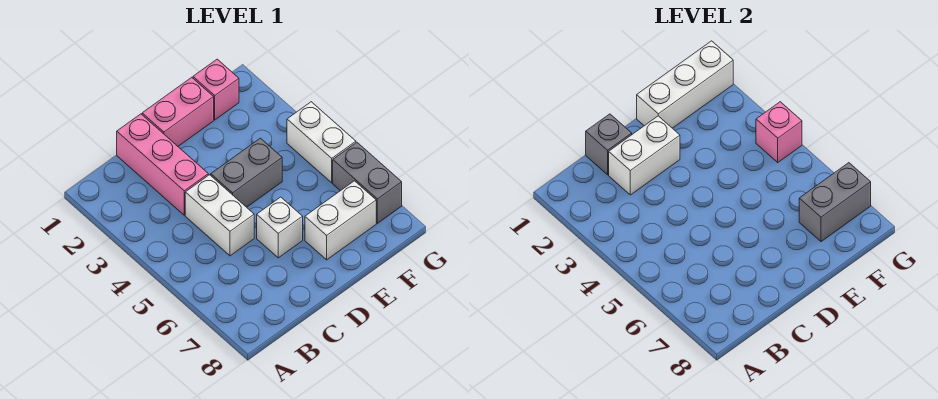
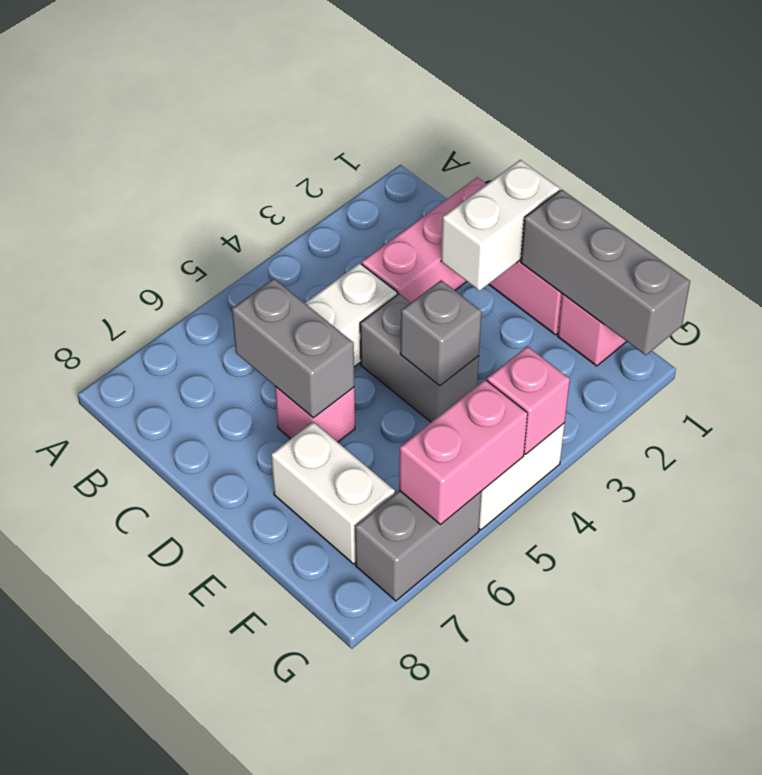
grey 1x1 brick [586,114,632,175] -> grey 1x1 brick moved to [400,280,482,386]
white 1x2 brick [609,116,680,195] -> white 1x2 brick turned to [441,160,560,291]
white 1x1 brick [257,197,303,258] -> pink 1x1 brick [275,387,355,442]
white 1x3 brick [637,41,733,128] -> grey 1x3 brick [521,189,690,355]
grey 1x2 brick [799,163,871,242] -> grey 1x2 brick moved to [232,279,354,418]
none -> pink 1x2 brick [399,380,528,524]

